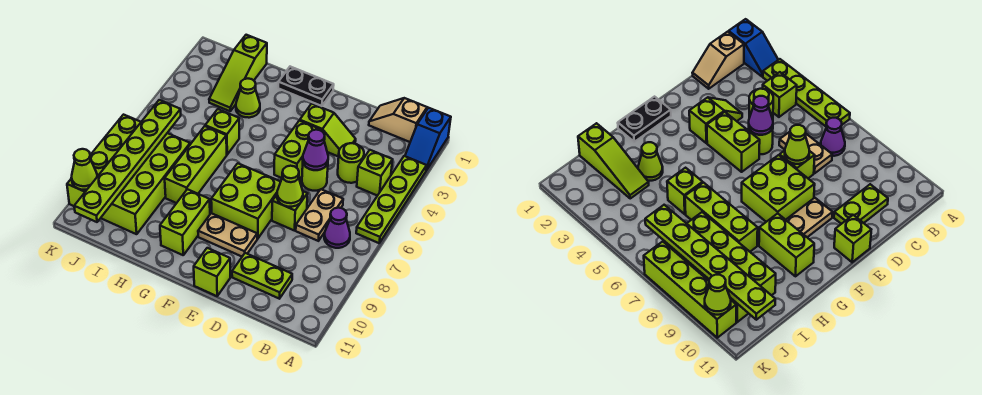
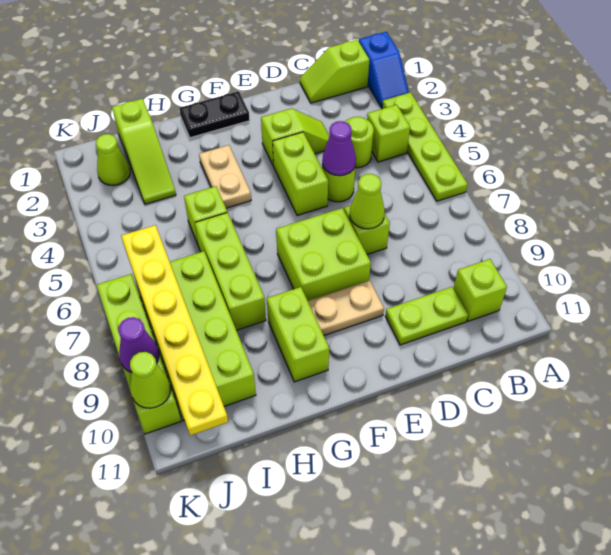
tan 1x2 slope [369,98,427,142] -> lime 1x2 slope [300,40,369,103]
purple 1x1 cone [324,208,350,248] -> purple 1x1 cone moved to [119,317,159,372]
tan 1x2 plate [296,189,343,241] -> tan 1x2 plate moved to [199,145,251,208]
lime 1x1 brick [194,248,230,296] -> lime 1x1 brick moved to [453,259,507,321]
lime 1x1 cone [236,79,260,118] -> lime 1x1 cone moved to [96,134,130,186]
lime 1x6 plate [74,100,181,222] -> yellow 1x6 plate [121,225,228,436]

